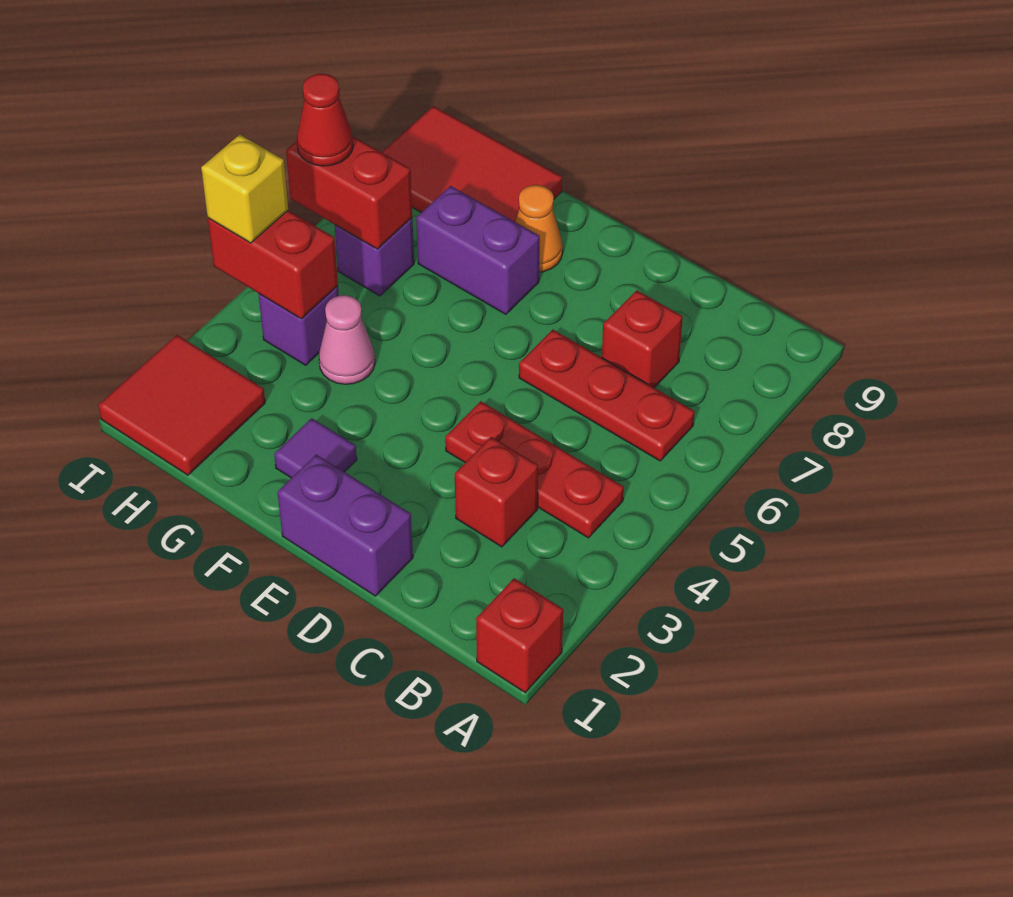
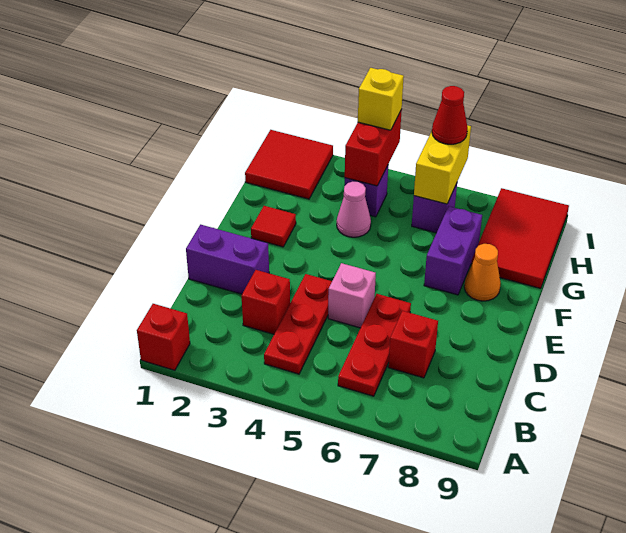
purple 1x2 brick [278,455,413,596] -> purple 1x2 brick turned to [186,225,269,294]
none -> pink 1x1 brick [328,263,376,328]
purple 1x1 tile [274,418,357,478] -> red 1x1 tile [251,206,296,247]
red 1x2 brick [286,137,412,249] -> yellow 1x2 brick [414,125,471,204]

